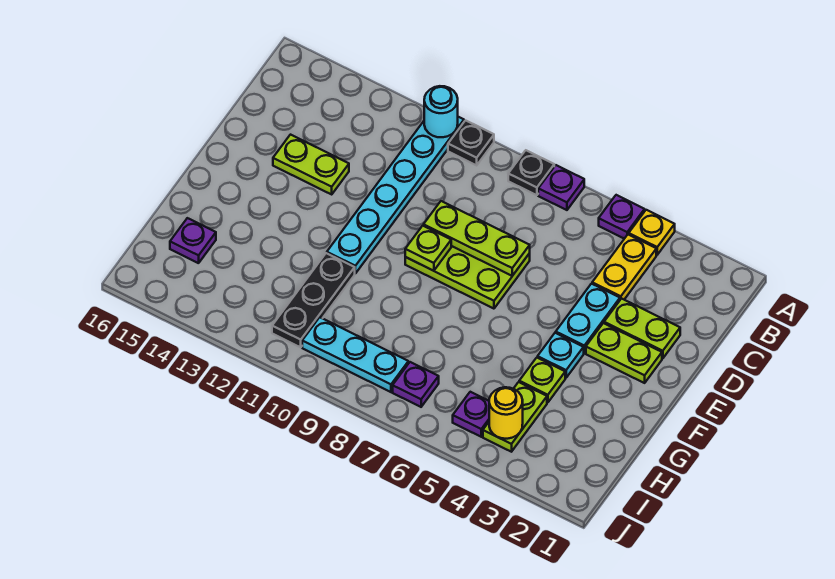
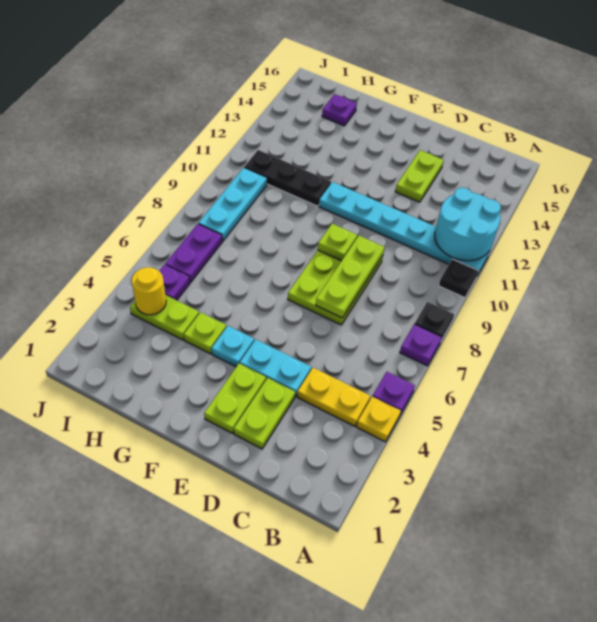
cyan 1x1 round brick [424,86,458,137] -> cyan 2x2 round brick [435,188,501,261]
purple 1x1 plate [393,362,439,407] -> purple 1x2 plate [165,224,222,282]

